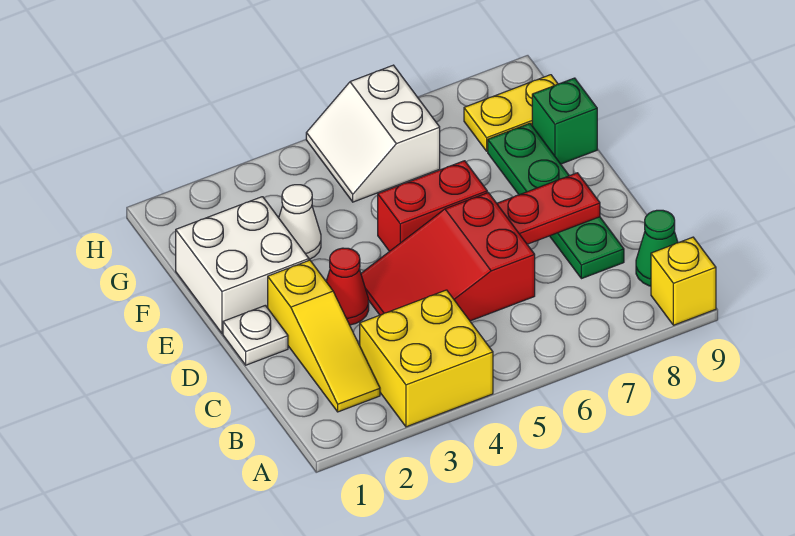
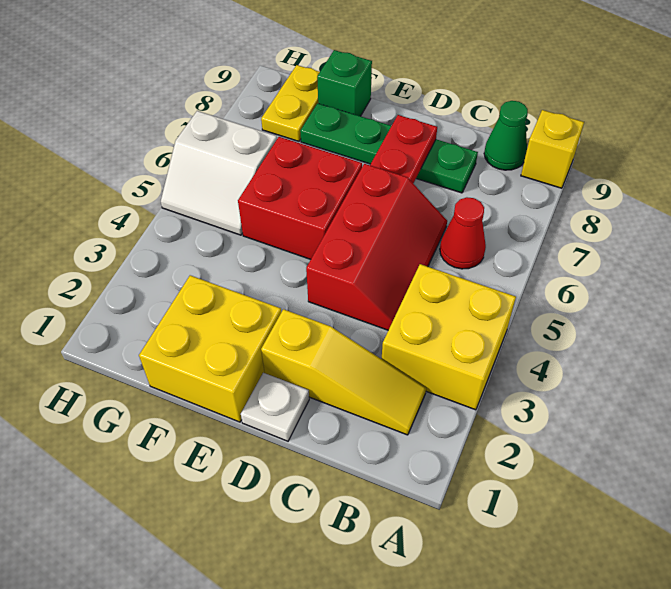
red 2x3 slope [361,193,535,321] -> red 2x3 slope turned to [306,164,447,330]
red 1x1 cone [326,248,369,325] -> red 1x1 cone moved to [440,197,486,269]
white 2x2 brick [176,197,309,333] -> yellow 2x2 brick [139,275,281,422]
red 1x2 brick [378,161,487,251] -> red 2x2 brick [238,137,362,259]
white 1x1 cone [279,185,321,259] -> none

